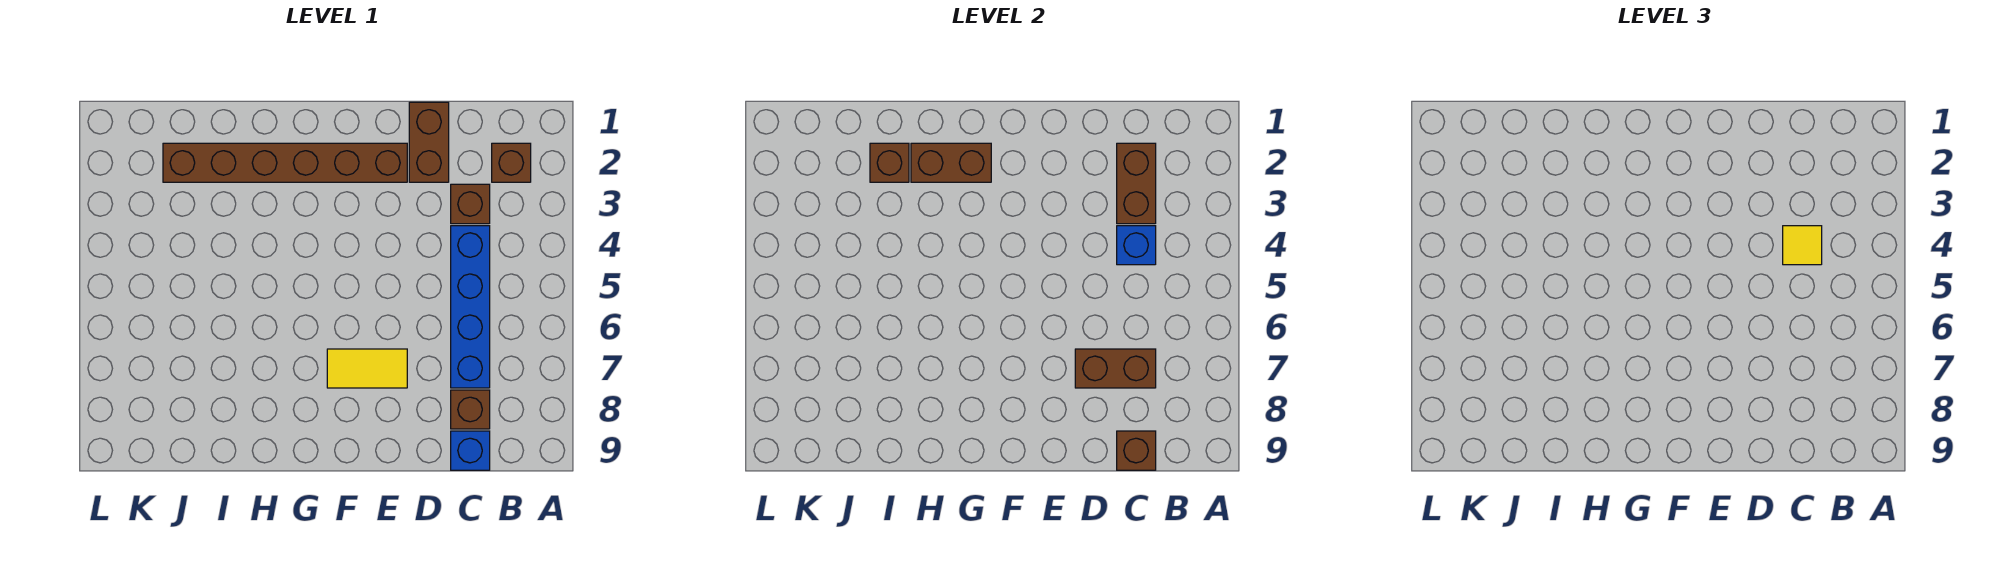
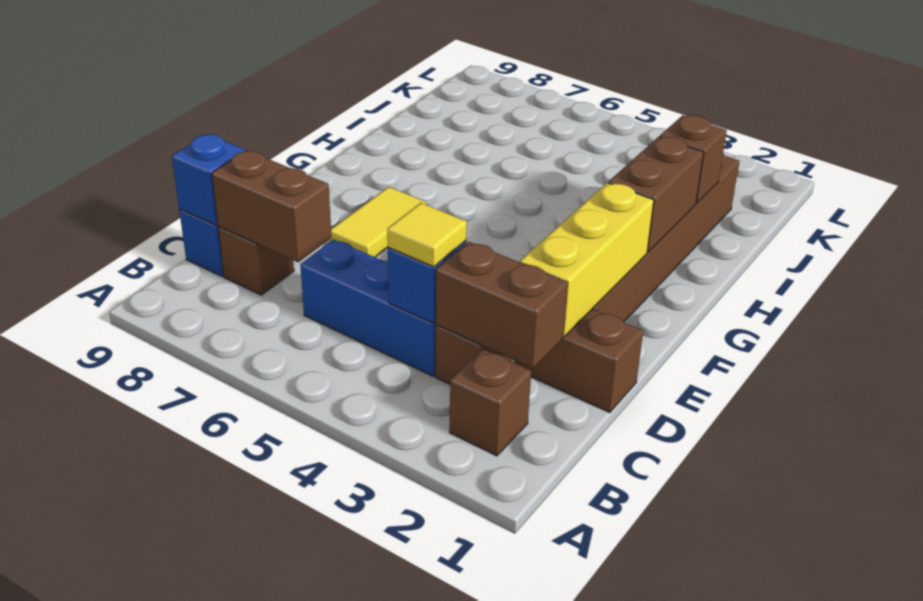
blue 1x4 brick [451,226,490,388] -> blue 1x3 brick [300,239,436,376]
brown 1x2 brick [1075,349,1156,388] -> brown 1x2 brick turned to [212,151,331,262]
brown 1x1 brick [1117,431,1156,470] -> blue 1x1 brick [172,134,245,225]
none -> yellow 1x3 brick [520,183,654,337]

